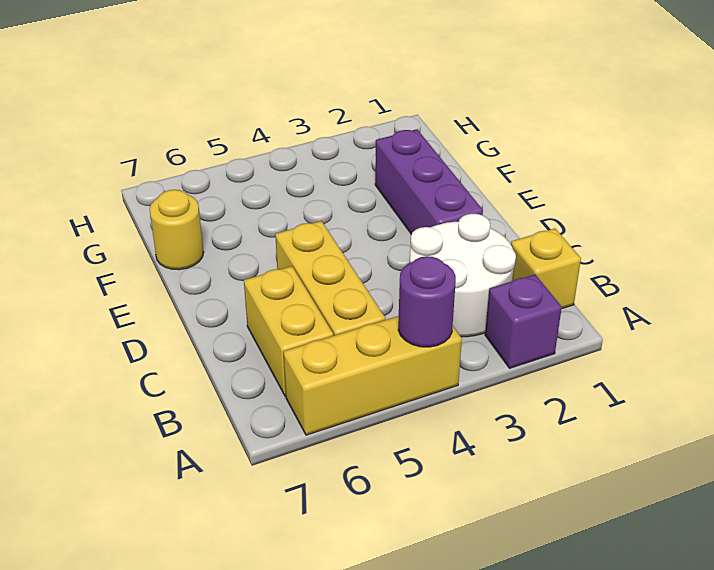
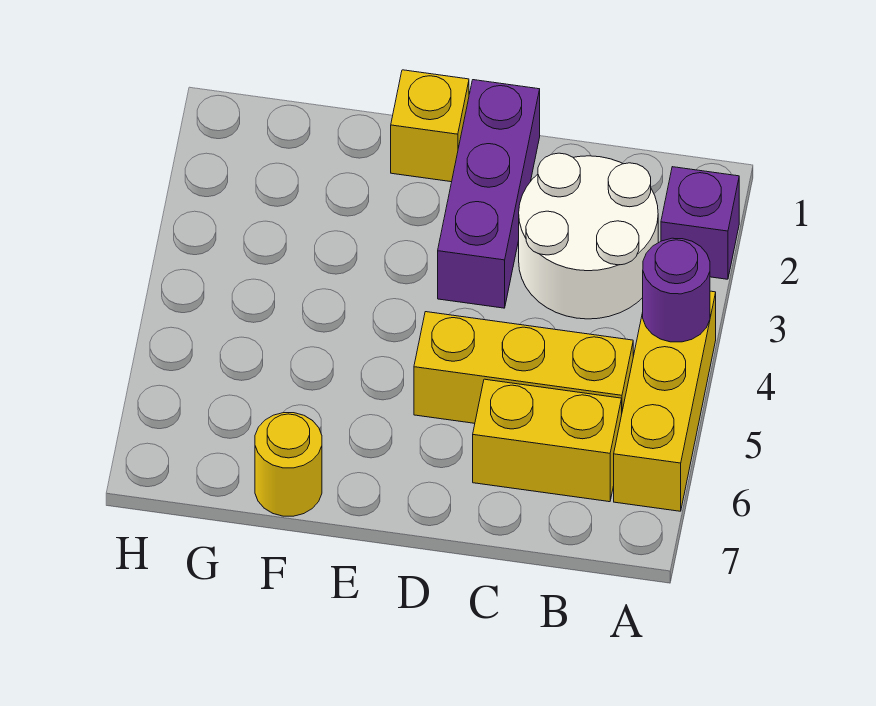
yellow 1x1 brick [511,228,581,308] -> yellow 1x1 brick moved to [391,70,469,182]
purple 1x3 brick [375,129,483,234] -> purple 1x3 brick turned to [438,80,540,308]

